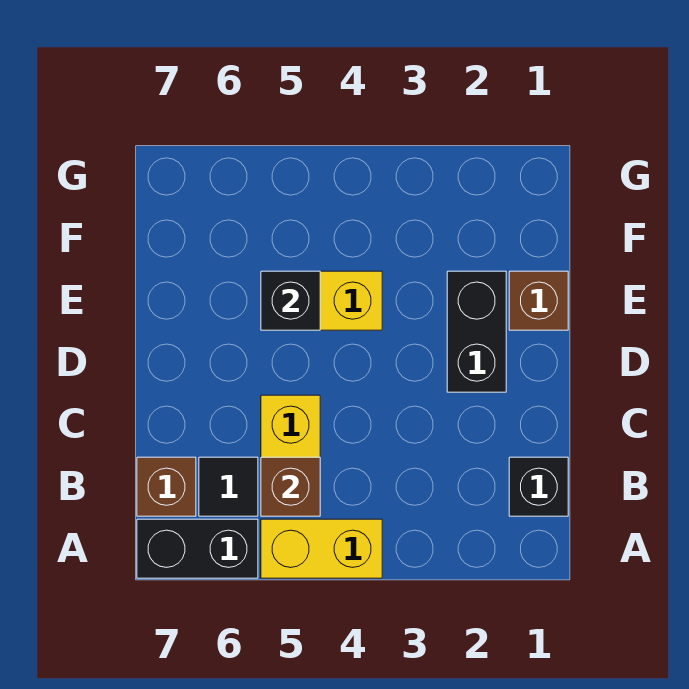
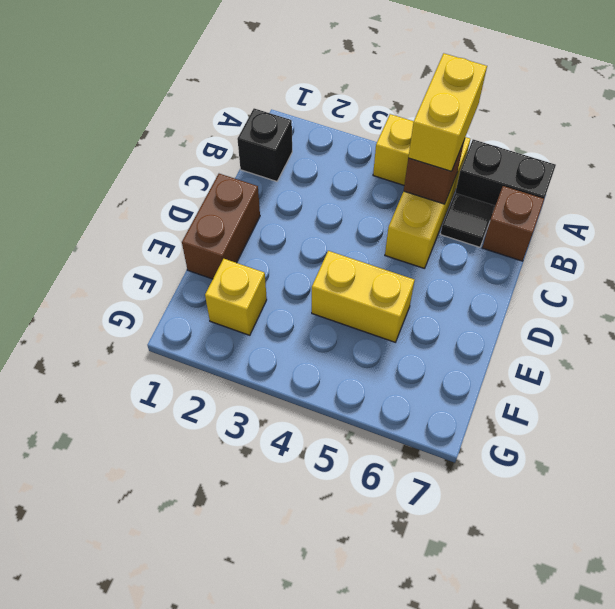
none -> yellow 1x2 brick [408,53,487,171]
black 1x2 brick [447,271,506,392] -> none
brown 1x1 brick [509,271,568,330] -> brown 1x2 brick [182,174,260,279]
black 1x1 brick [261,271,320,330] -> none
none -> yellow 1x1 brick [205,259,267,335]

